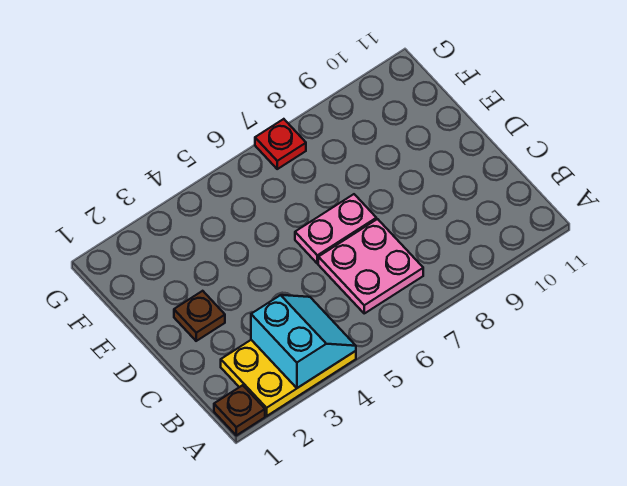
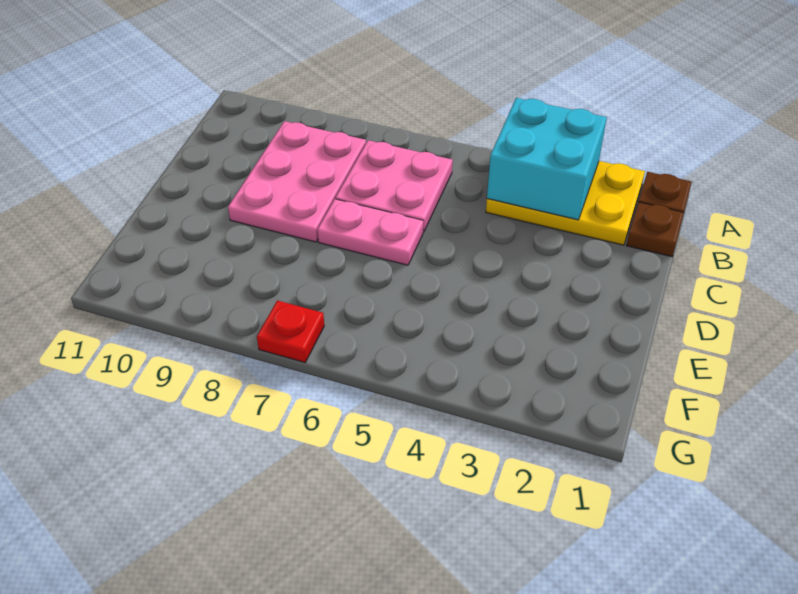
cyan 2x2 slope [251,295,356,388] -> cyan 2x2 brick [487,98,607,220]
none -> pink 2x3 plate [228,121,366,242]
brown 1x1 plate [174,291,225,341] -> brown 1x1 plate moved to [626,202,684,257]

